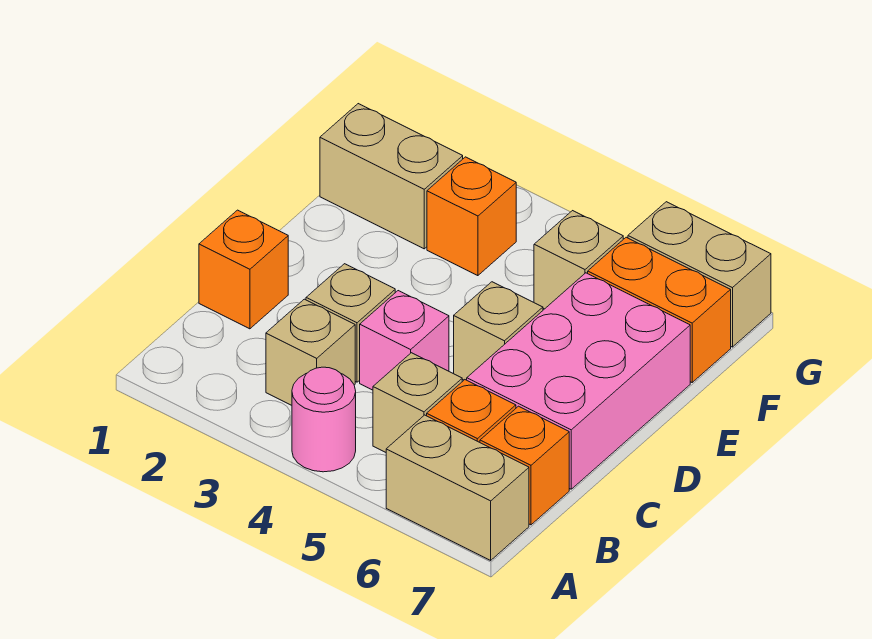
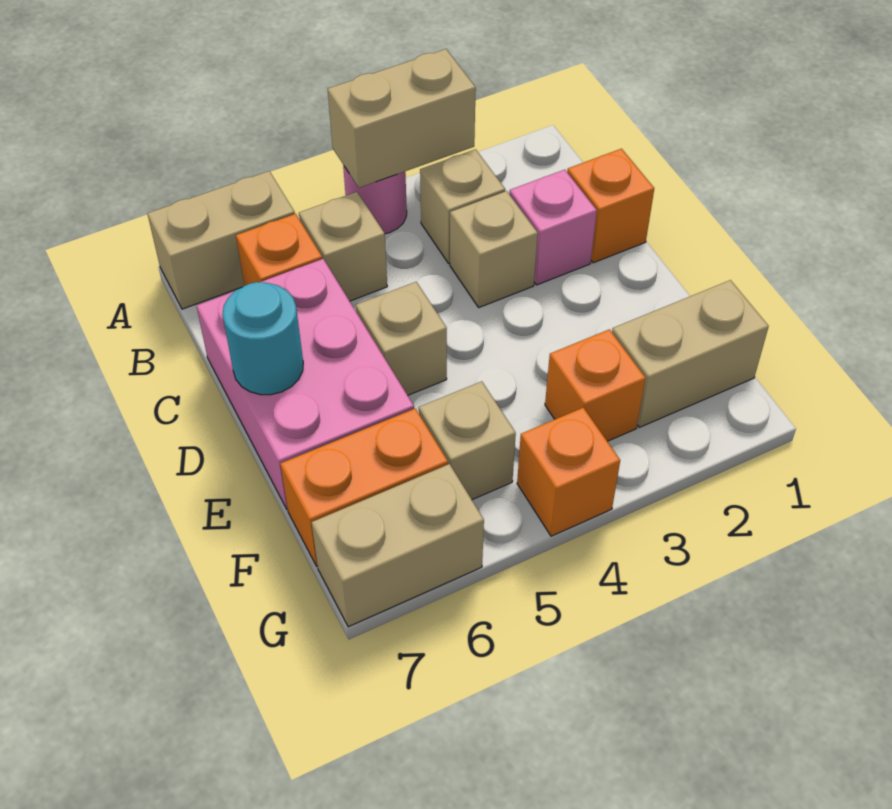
none -> tan 1x2 brick [328,49,476,188]
orange 1x1 brick [480,406,569,525] -> orange 1x1 brick moved to [517,408,620,536]
pink 1x1 brick [360,291,449,390] -> pink 1x1 brick moved to [509,170,597,285]
none -> cyan 1x1 round brick [222,282,303,395]

